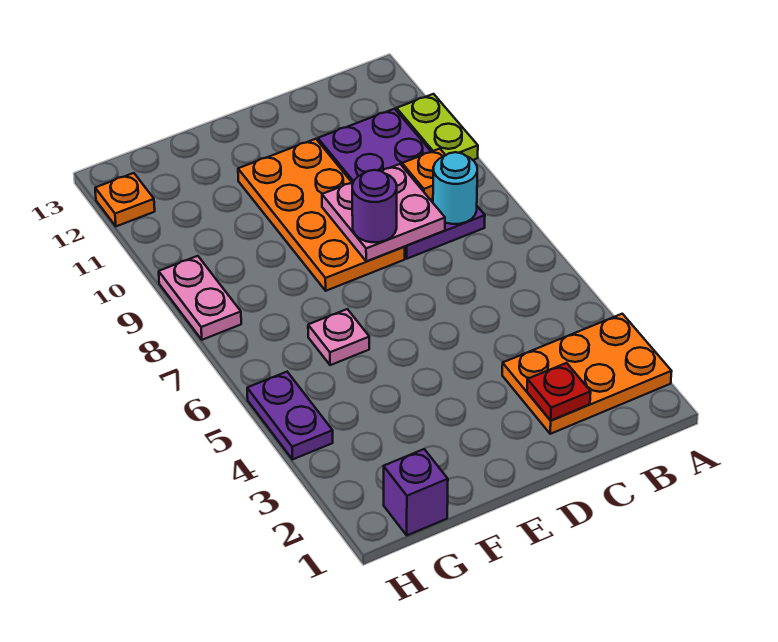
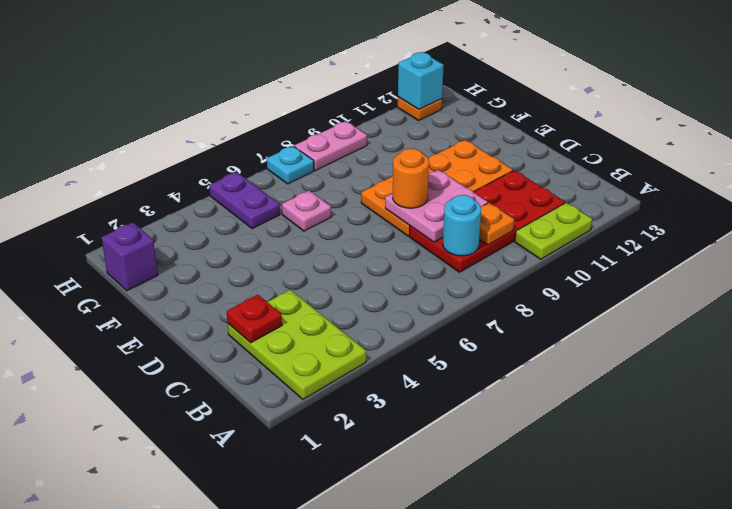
orange 2x3 plate [502,314,672,434] -> lime 2x3 plate [228,290,366,399]
purple 2x4 plate [318,109,485,259] -> red 2x4 plate [409,170,565,272]
purple 1x1 round brick [352,170,397,242] -> orange 1x1 round brick [393,149,429,208]
purple 1x2 plate [247,372,333,460] -> purple 1x2 plate turned to [209,172,280,229]
none -> cyan 1x1 plate [267,146,314,184]
none -> cyan 1x1 brick [398,52,444,109]

